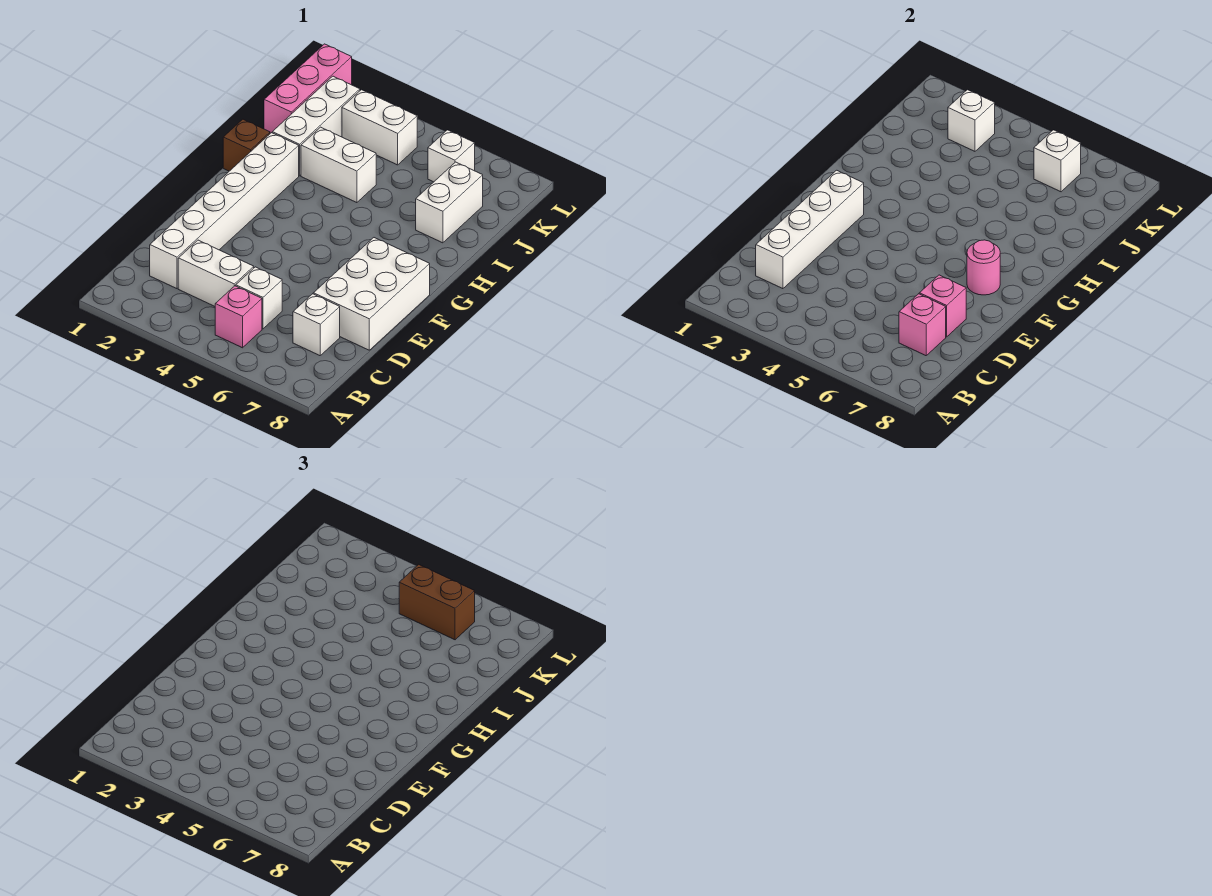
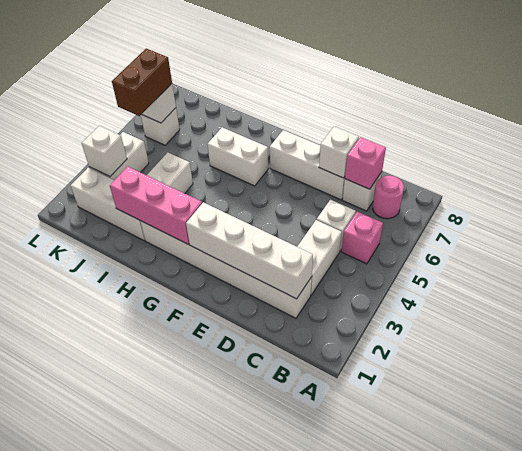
white 2x3 brick [313,238,430,350] -> white 1x3 brick [270,130,345,200]
pink 1x1 brick [919,275,966,337] -> white 1x1 brick [319,127,359,178]
pink 1x1 round brick [967,240,1000,295] -> pink 1x1 round brick moved to [373,176,404,219]
brown 1x1 brick [223,119,270,171] -> none
white 1x2 brick [416,162,483,243] -> white 1x2 brick moved to [208,127,268,186]
pink 1x3 brick [264,44,352,133] -> pink 1x3 brick moved to [110,166,202,244]

